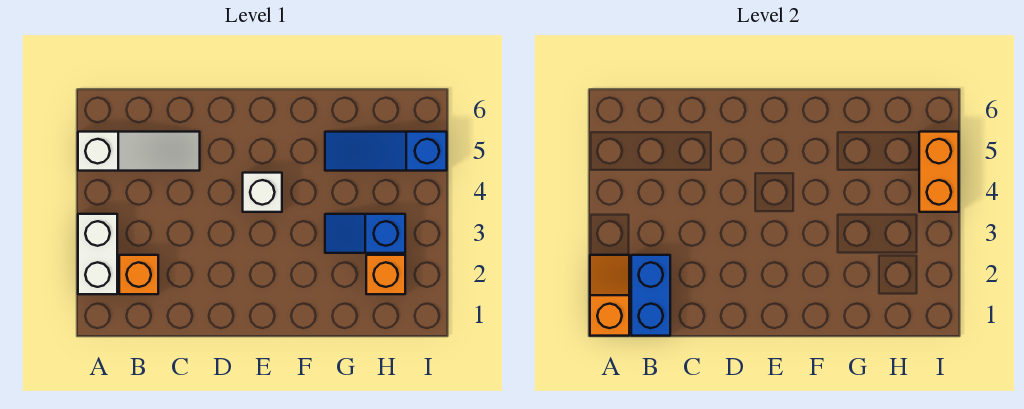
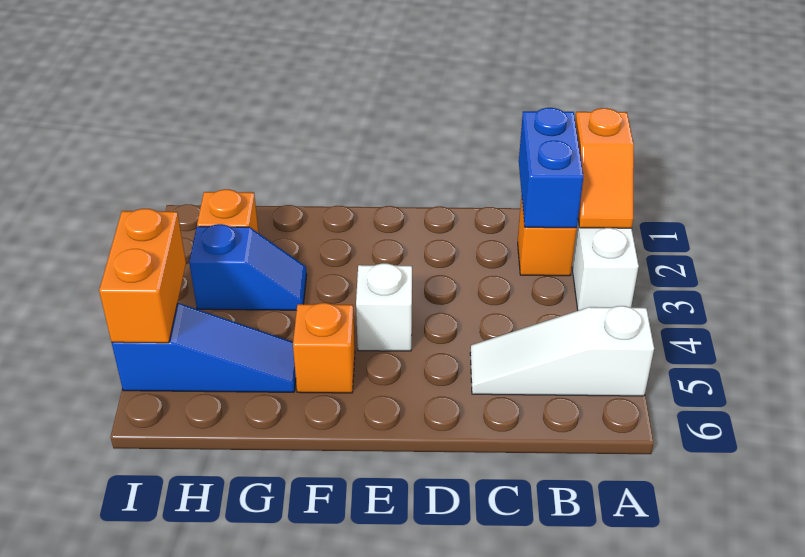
none -> orange 1x1 brick [293,303,355,393]

